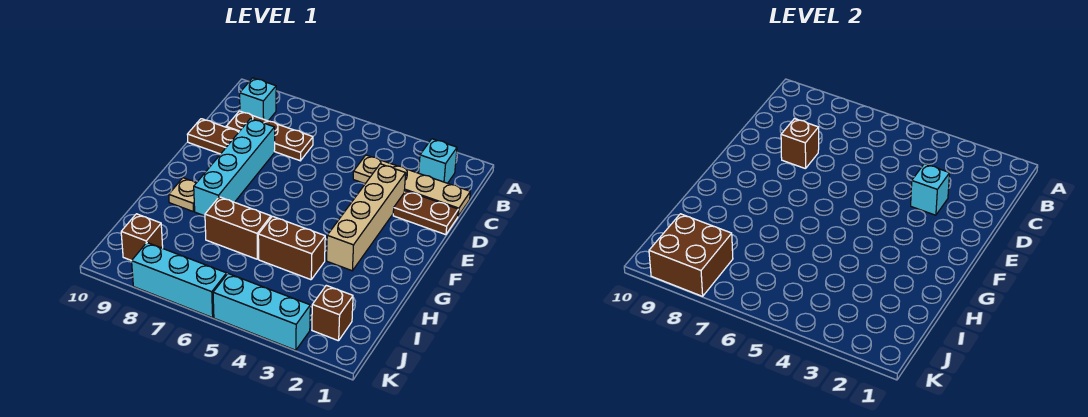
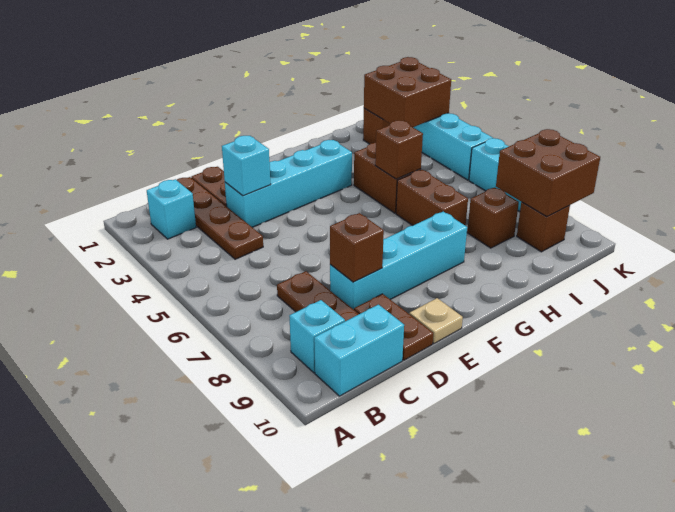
none -> cyan 1x2 brick [314,305,404,396]
tan 1x4 plate [353,155,470,216] -> brown 1x4 plate [177,177,263,259]
tan 1x4 brick [327,164,406,271] -> cyan 1x4 brick [225,140,352,227]
tan 1x1 plate [169,178,196,211] -> tan 1x1 plate moved to [409,298,463,343]
none -> brown 1x1 brick [375,120,423,179]
none -> brown 1x1 brick [467,188,519,248]
none -> brown 2x2 brick [364,57,451,127]

